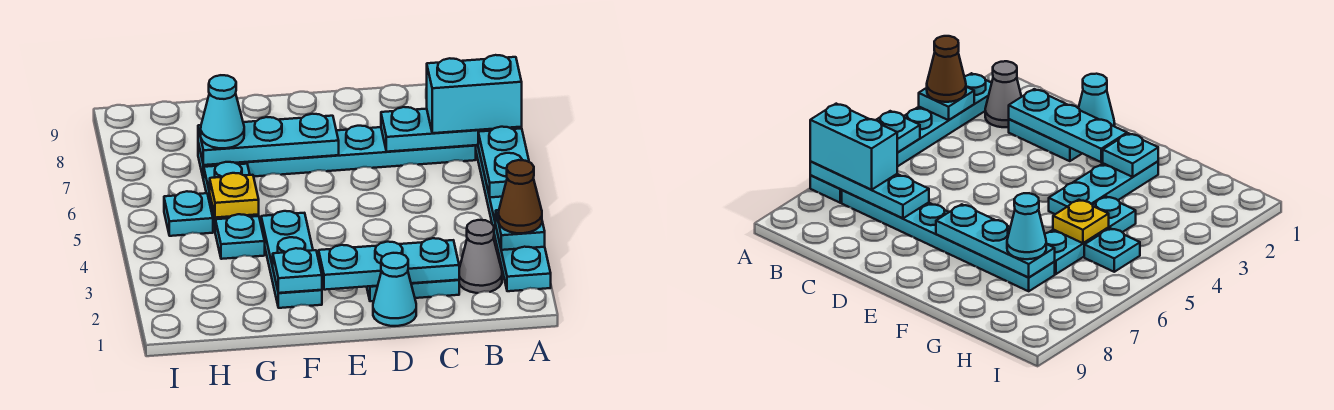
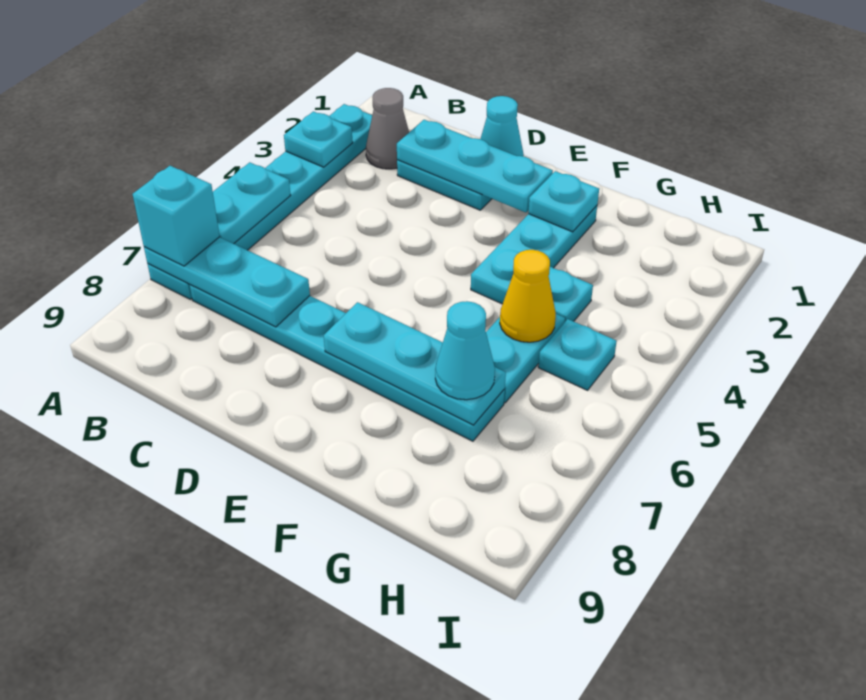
brown 1x1 cone [499,160,542,233] -> none
cyan 1x2 brick [427,55,522,133] -> cyan 1x1 brick [133,166,220,266]
yellow 1x1 plate [210,173,259,218] -> yellow 1x1 cone [500,250,556,342]

